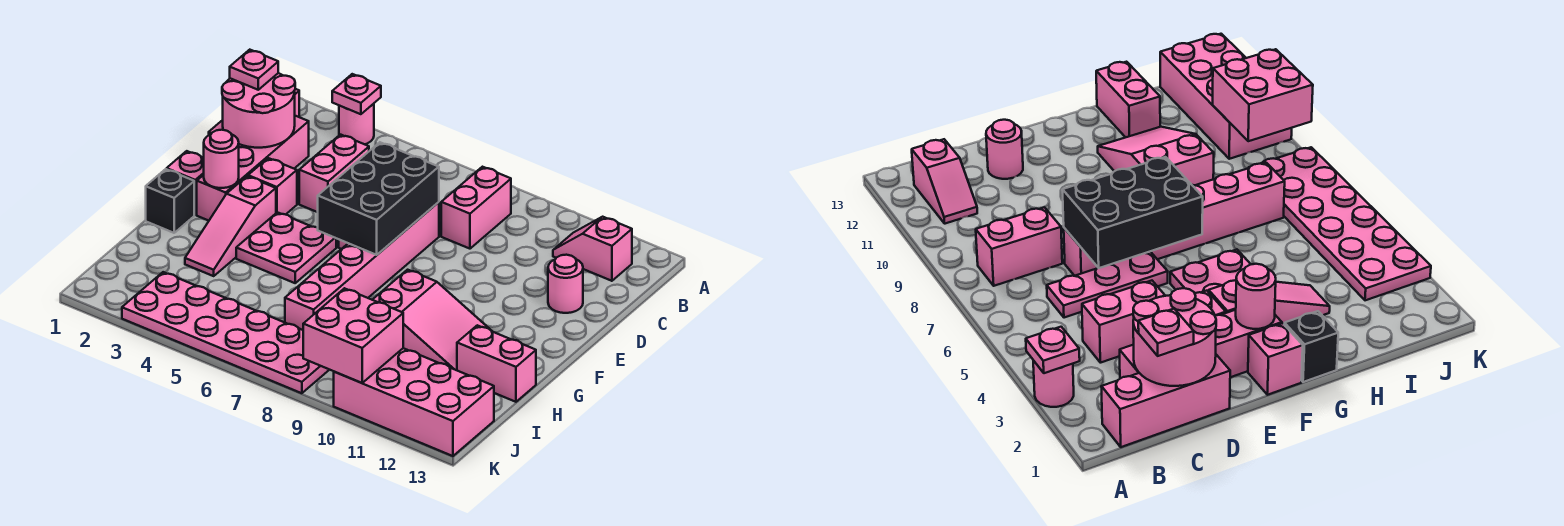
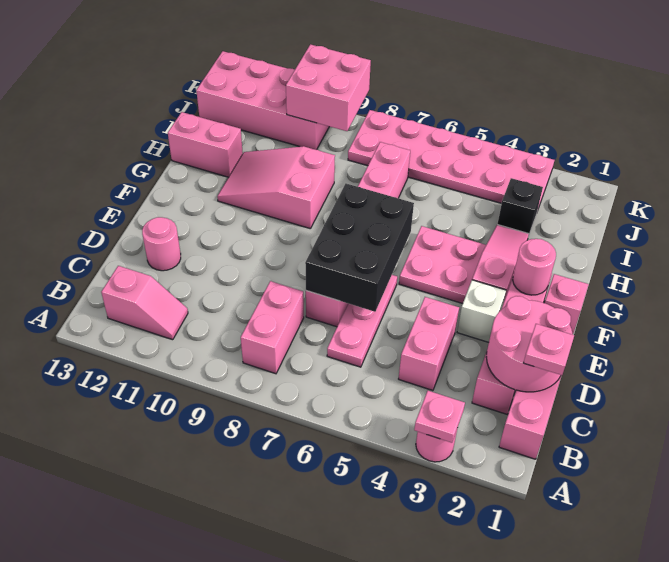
pink 1x1 brick [248,158,297,215] -> white 1x1 brick [457,280,506,342]
black 1x1 brick [146,169,194,233] -> black 1x1 brick moved to [497,178,543,234]

